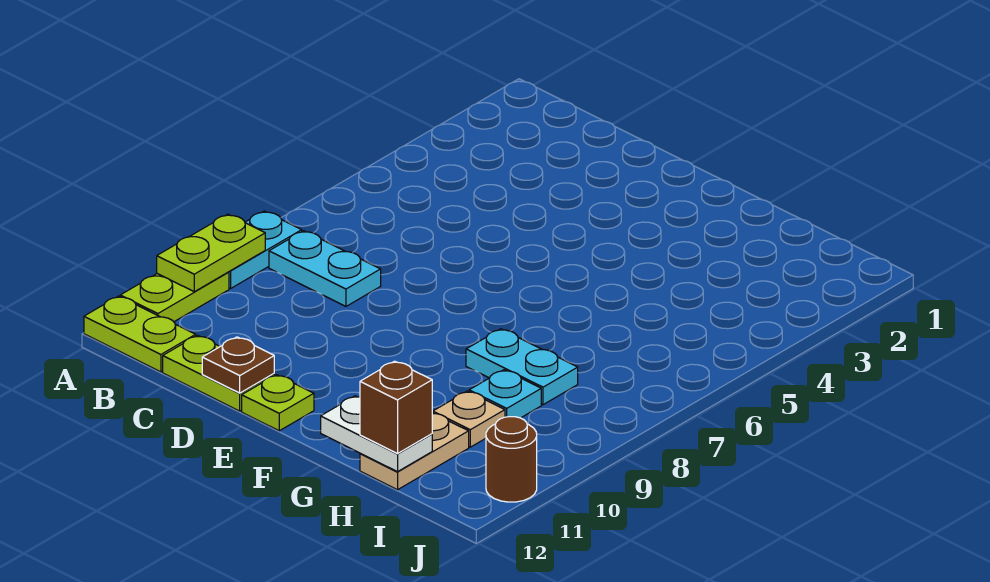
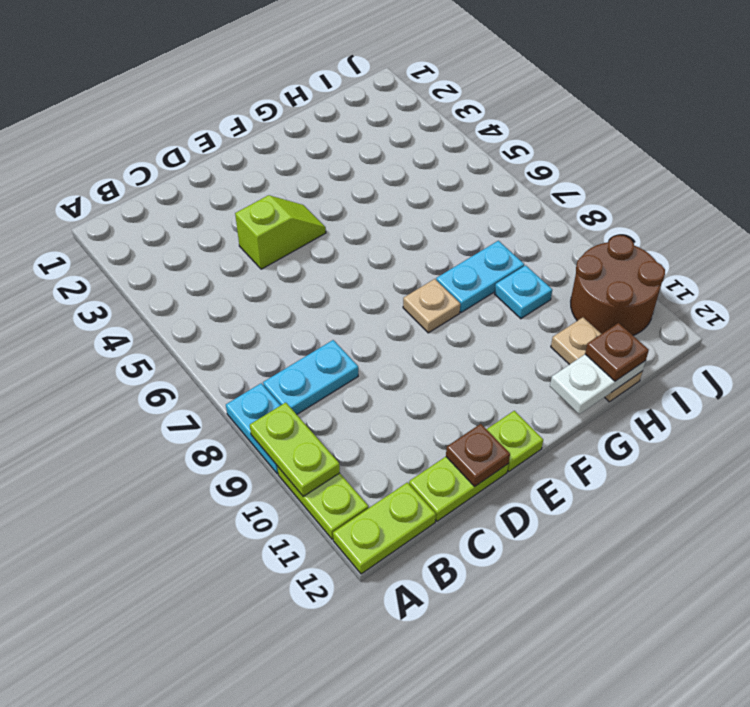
none -> lime 1x2 slope [235,195,326,269]
tan 1x1 plate [433,391,505,447] -> tan 1x1 plate moved to [403,279,460,333]
brown 1x1 brick [360,361,432,454] -> brown 1x1 plate [585,323,649,381]
brown 1x1 round brick [486,417,537,502] -> brown 2x2 round brick [571,235,665,335]

